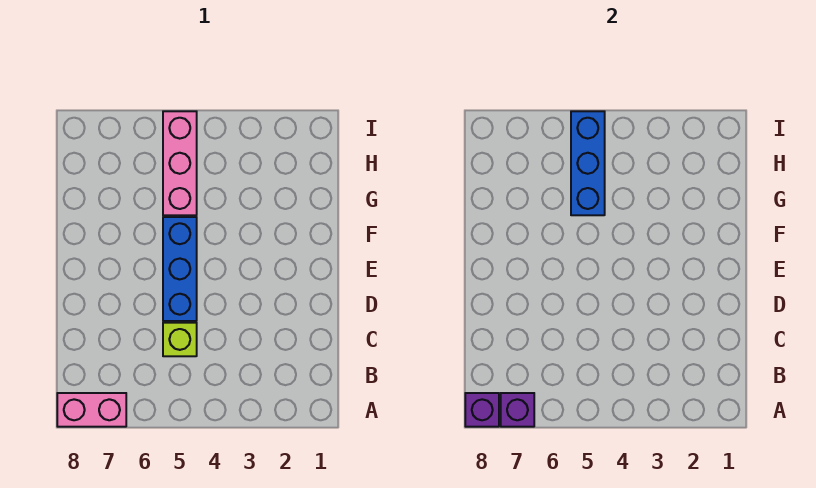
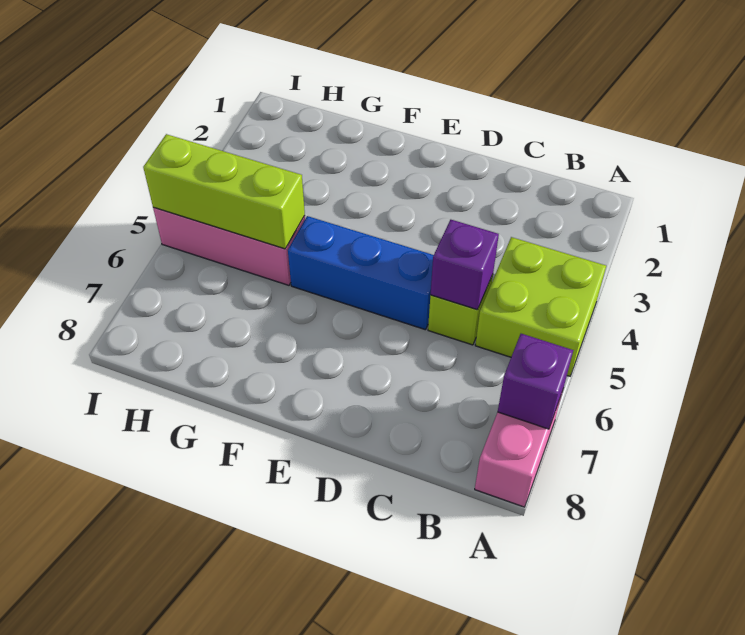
none -> lime 2x2 brick [475,237,606,376]
purple 1x1 brick [465,393,499,427] -> purple 1x1 brick moved to [431,220,499,310]
blue 1x3 brick [571,111,605,215] -> lime 1x3 brick [143,134,305,249]

